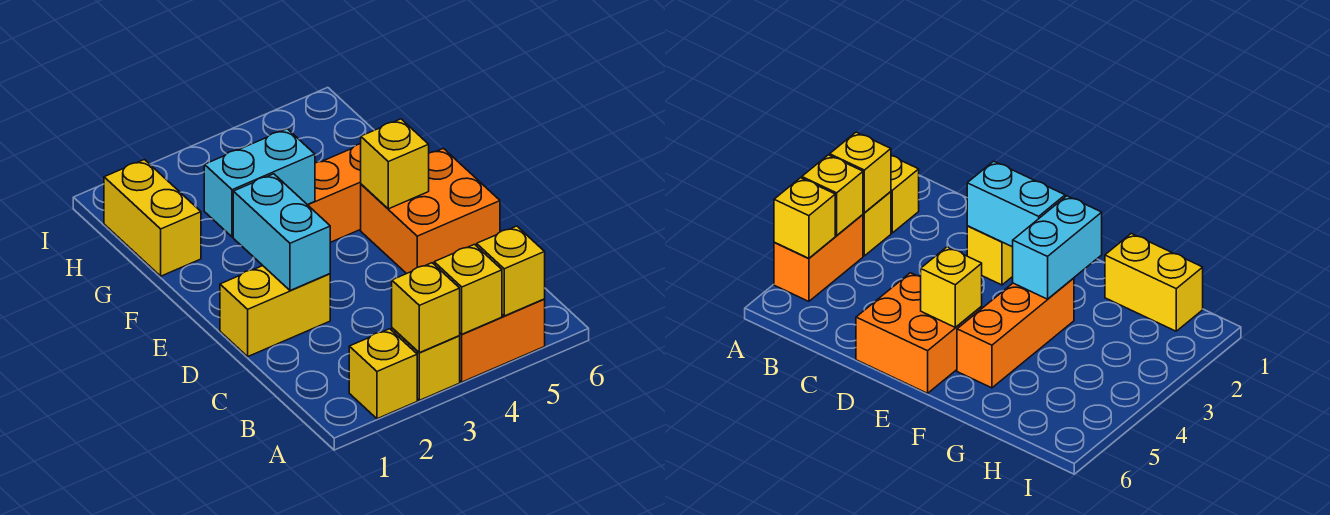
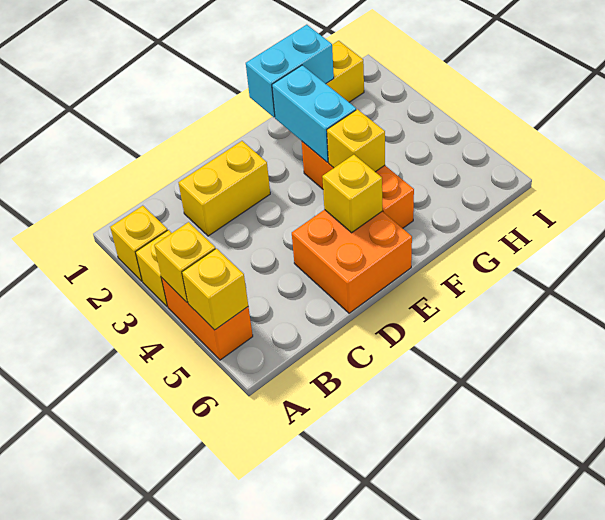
yellow 1x1 brick [392,263,460,353] -> yellow 1x1 brick moved to [327,109,385,172]
yellow 1x2 brick [220,266,330,356] -> yellow 1x2 brick turned to [178,141,270,236]
cyan 1x2 brick [233,174,330,291] -> cyan 1x2 brick moved to [246,25,334,117]

